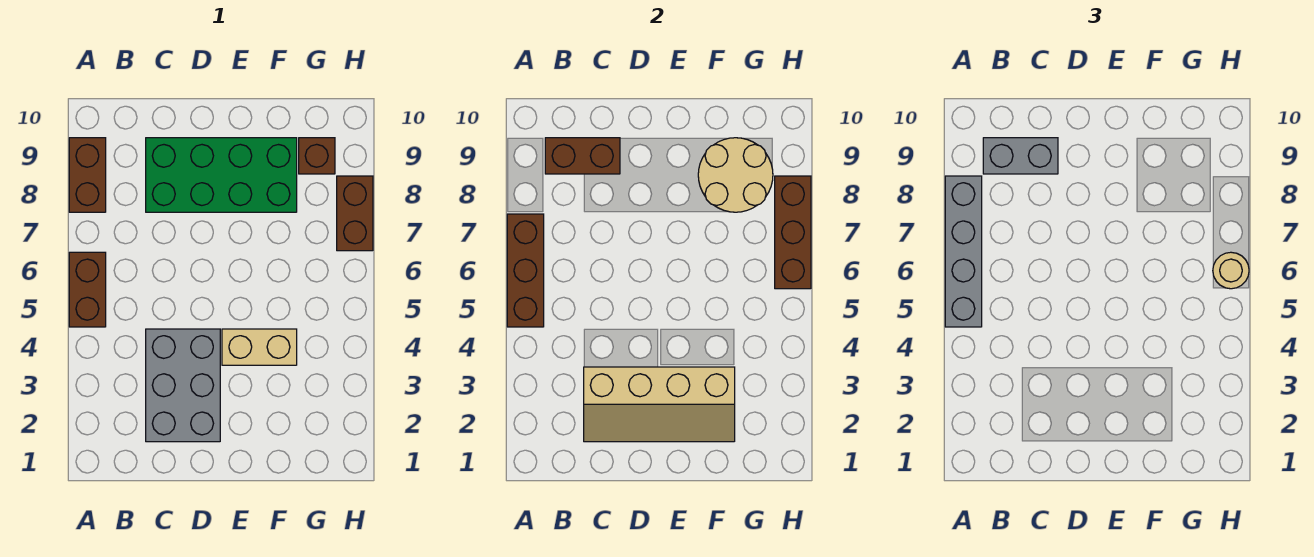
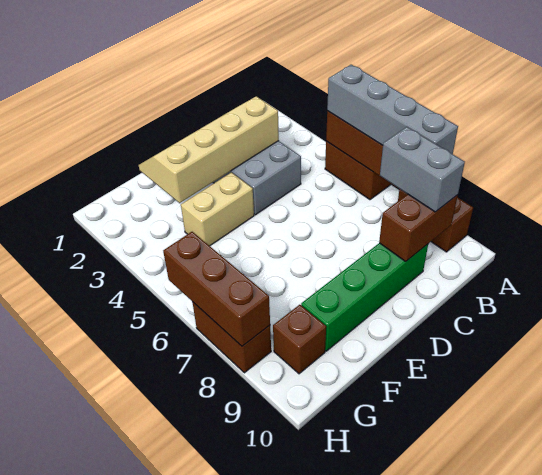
grey 1x2 brick [983,138,1058,174] -> grey 1x2 brick turned to [380,127,465,212]
green 2x4 brick [146,138,297,212] -> green 1x4 brick [301,243,428,351]
tan 2x2 round brick [698,138,773,212] -> none
tan 1x1 round brick [1213,252,1249,289] -> none

